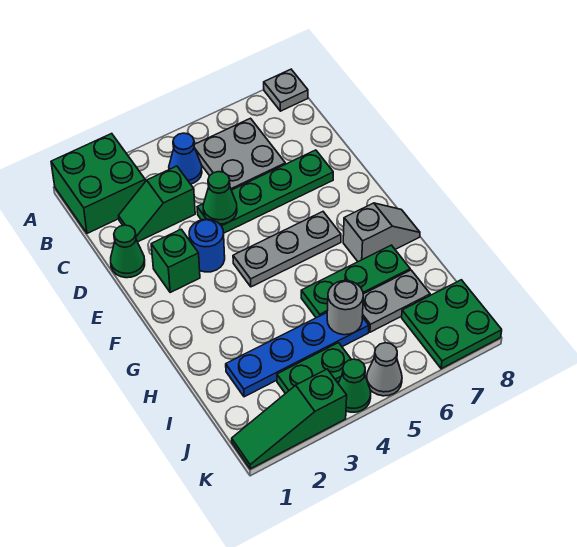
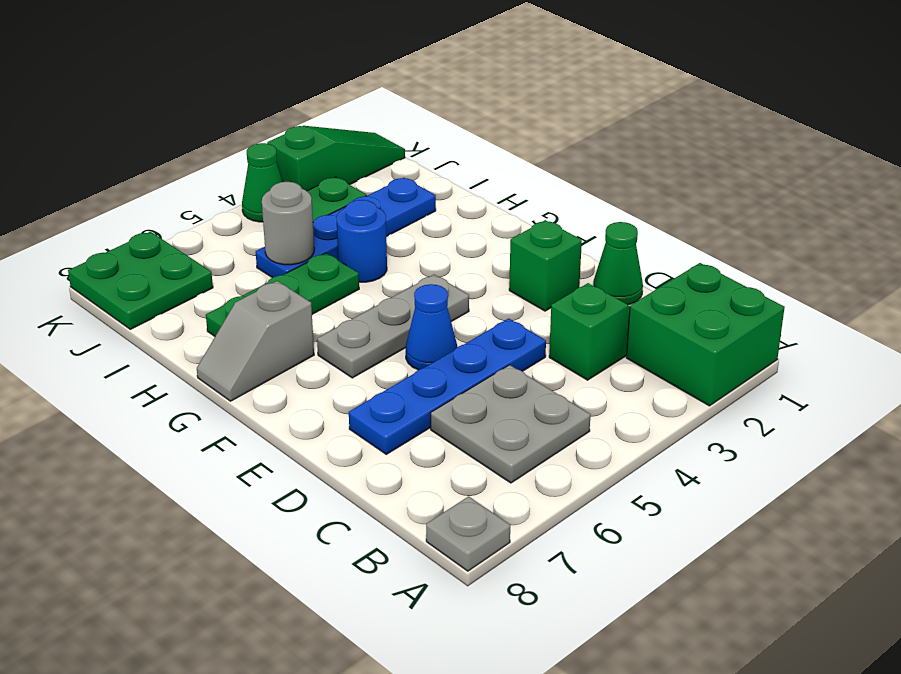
blue 1x1 cone [169,133,202,184] -> blue 1x1 cone moved to [406,284,457,370]
green 1x4 plate [197,150,333,233] -> blue 1x4 plate [349,319,546,454]
green 1x1 cone [203,172,237,224] -> none
blue 1x1 round brick [189,219,225,272] -> blue 1x1 round brick moved to [337,200,387,282]
grey 1x2 plate [362,270,430,332] -> none
grey 1x1 cone [367,343,402,396] -> none

